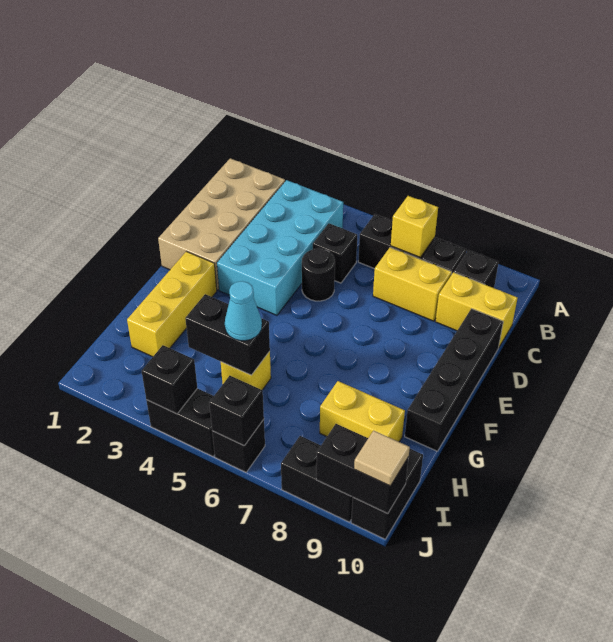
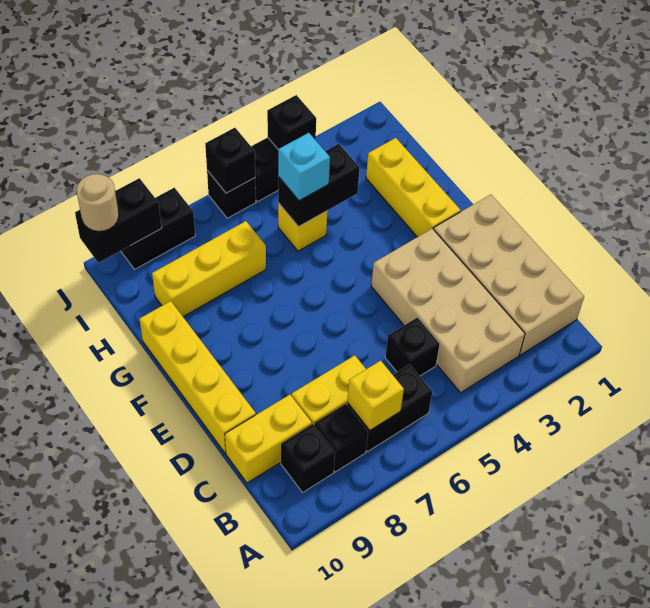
cyan 2x4 brick [217,180,343,315] -> tan 2x4 brick [371,228,525,393]
black 1x1 round brick [302,248,335,301] -> none
black 1x4 brick [405,309,503,451] -> yellow 1x4 brick [140,301,256,453]
cyan 1x1 cone [225,281,262,341] -> cyan 1x1 brick [278,133,330,201]
yellow 1x2 brick [320,381,405,442] -> yellow 1x3 brick [152,221,266,317]
black 1x2 brick [351,449,423,539] -> none
tan 1x1 tile [354,431,410,486] -> tan 1x1 round brick [77,174,119,231]

